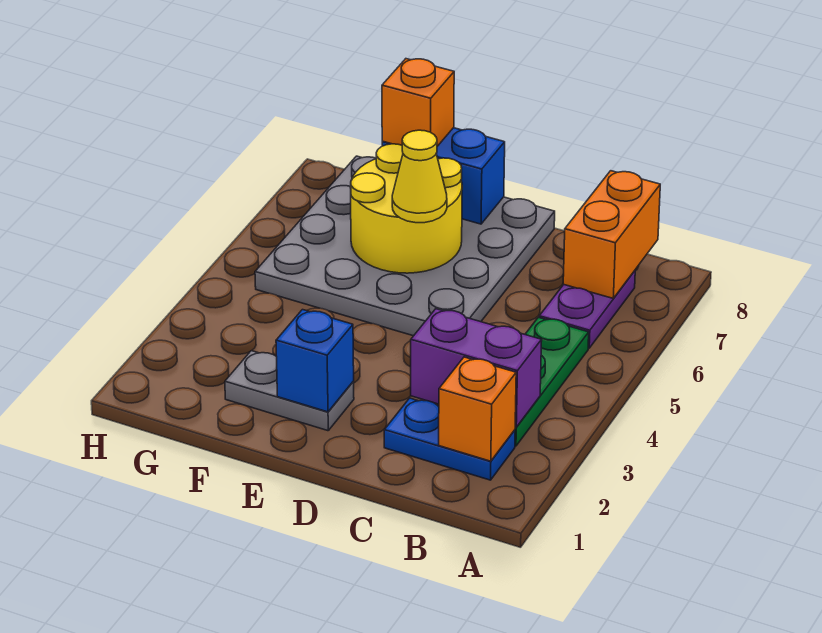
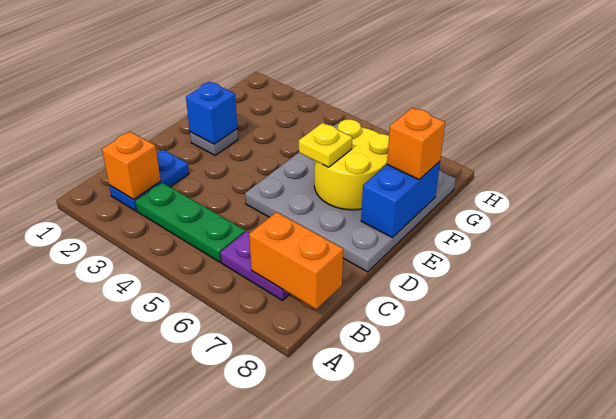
purple 1x2 brick [411,309,542,427] -> none
grey 1x2 plate [225,351,354,431] -> grey 1x1 plate [190,129,238,155]
yellow 1x1 cone [392,130,447,223] -> yellow 1x1 plate [299,123,352,167]

